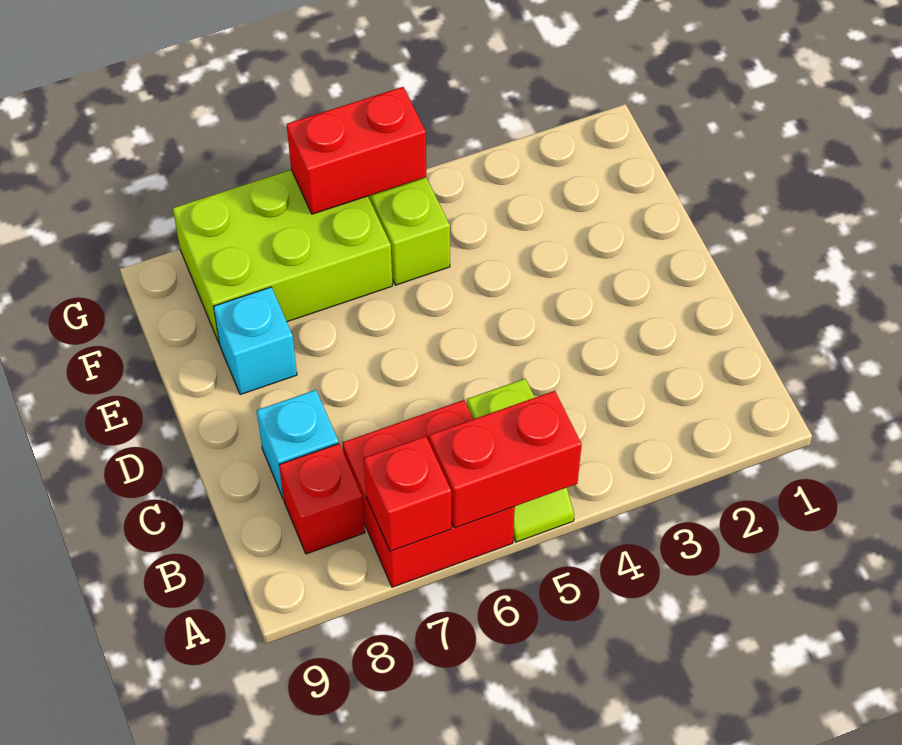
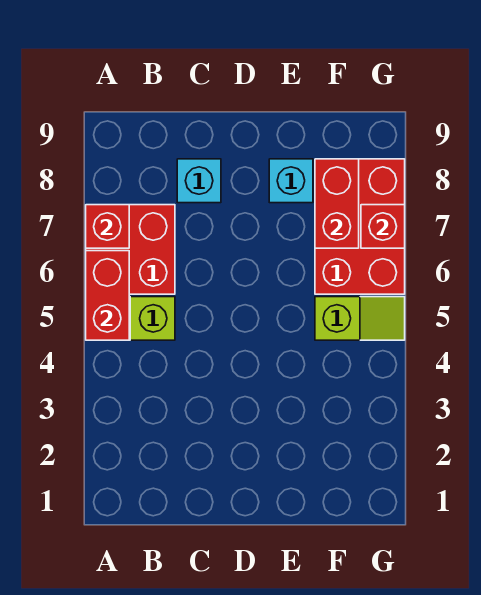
red 1x1 brick [279,444,365,554] -> red 1x1 brick moved to [361,205,405,248]
lime 2x3 brick [173,170,392,344] -> red 2x3 brick [315,159,405,294]
red 1x2 brick [287,87,426,214] -> red 1x2 brick moved to [315,159,359,248]

